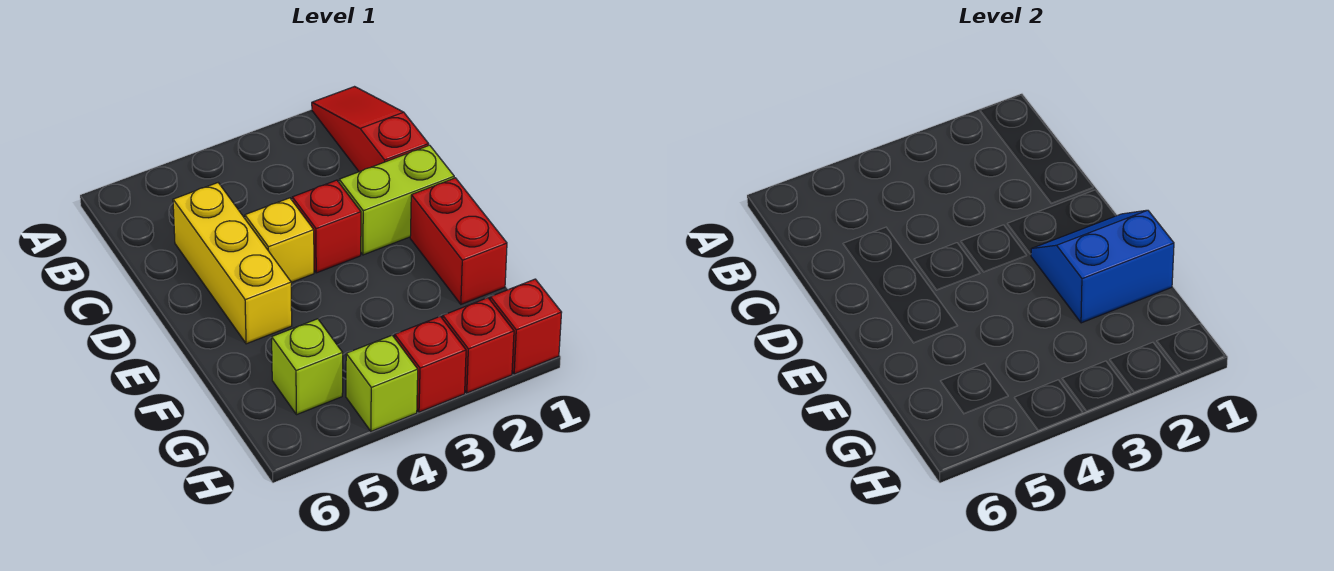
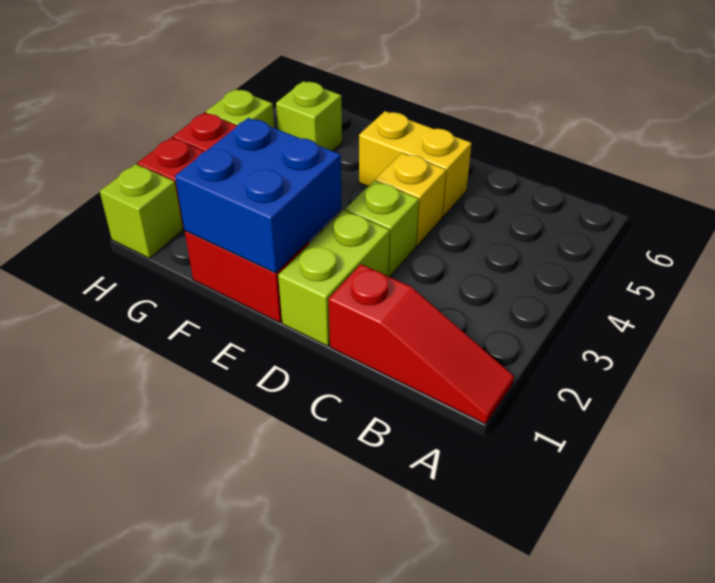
yellow 1x3 brick [173,183,292,344] -> yellow 1x2 brick [359,111,471,217]
red 1x1 brick [292,180,361,273] -> lime 1x1 brick [345,181,419,277]
blue 2x2 slope [1031,210,1174,323] -> blue 2x2 brick [175,118,341,273]
red 1x1 brick [490,279,562,374] -> lime 1x1 brick [100,164,183,258]

